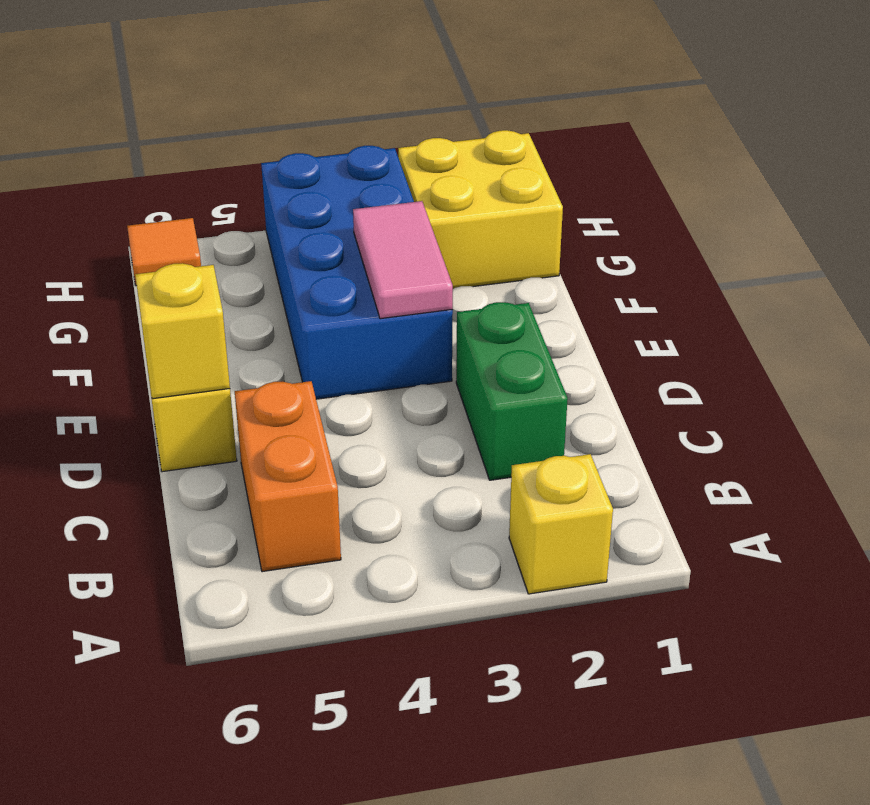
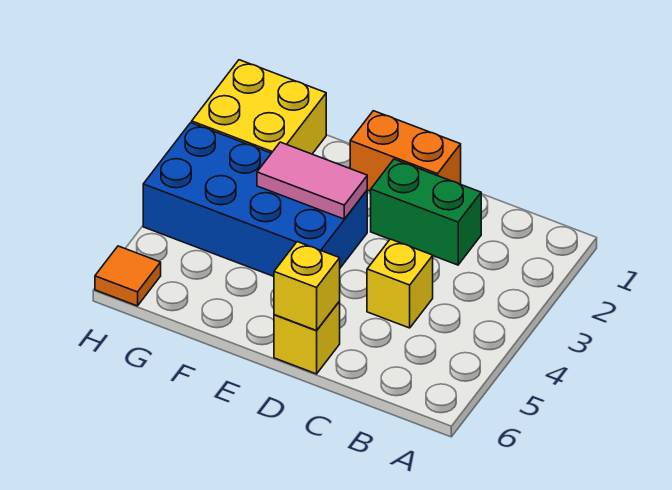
yellow 1x1 brick [509,454,613,594] -> yellow 1x1 brick moved to [367,239,433,328]
orange 1x2 brick [235,381,341,572] -> orange 1x2 brick moved to [350,111,461,191]

